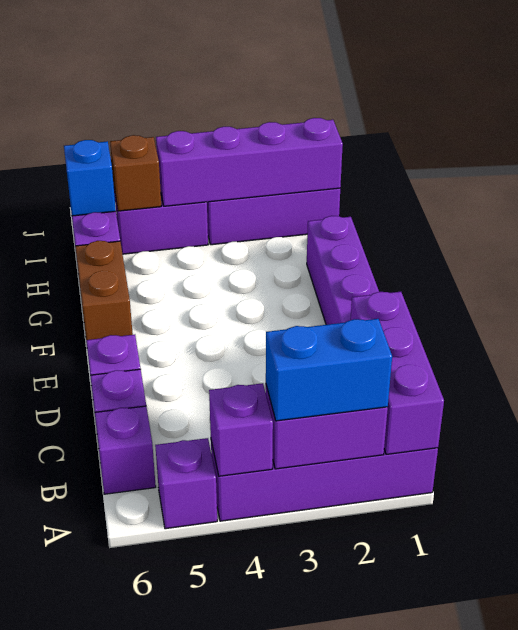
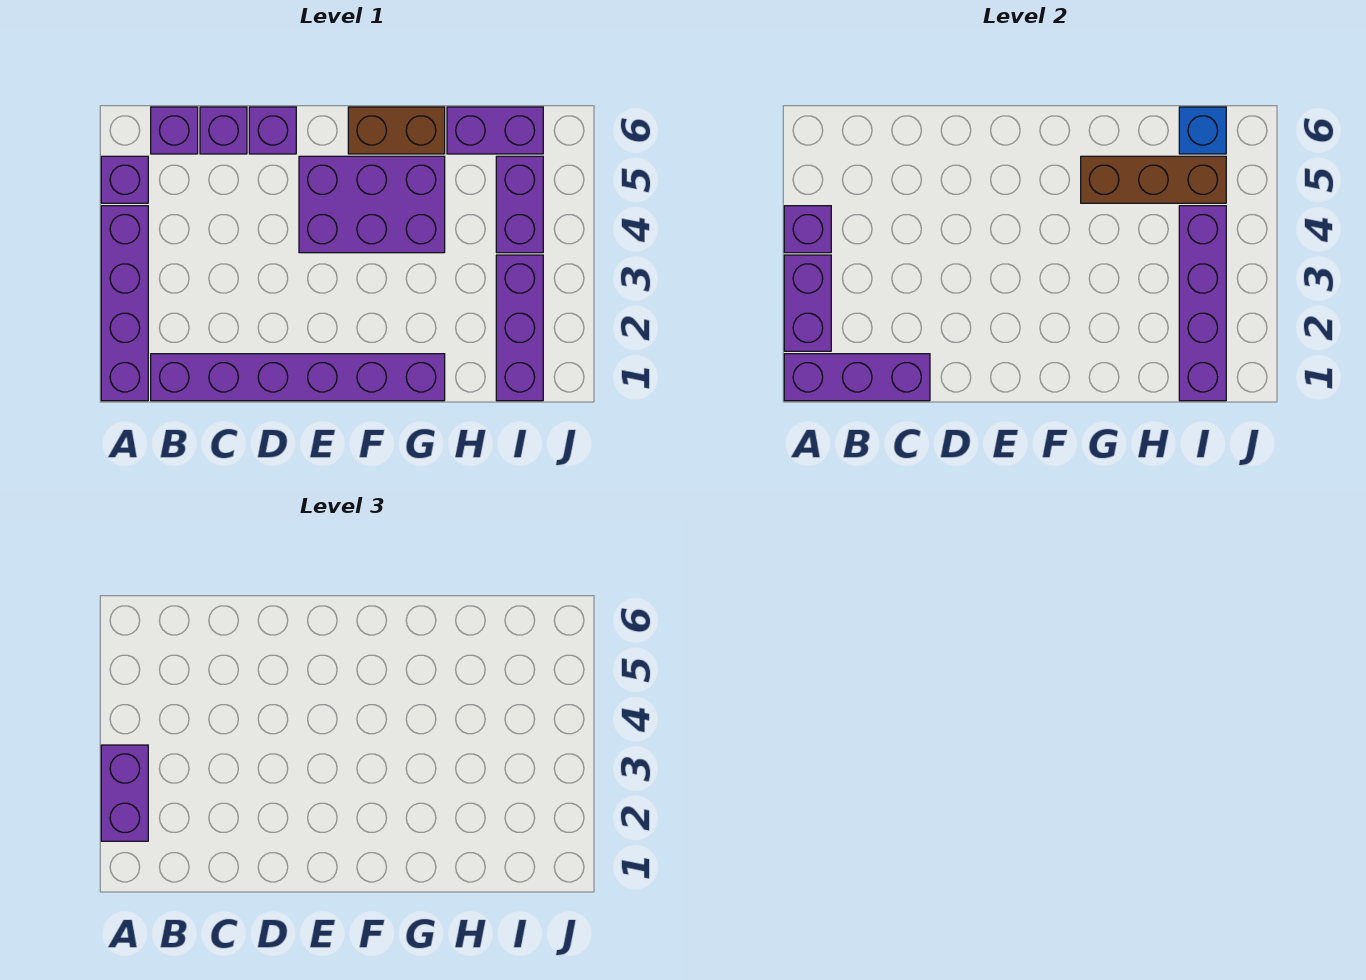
blue 1x2 brick [266,319,392,421] -> purple 1x2 brick [101,745,148,841]
none -> purple 2x3 brick [299,156,445,253]
brown 1x1 brick [110,135,161,211] -> brown 1x3 brick [1081,156,1226,203]

